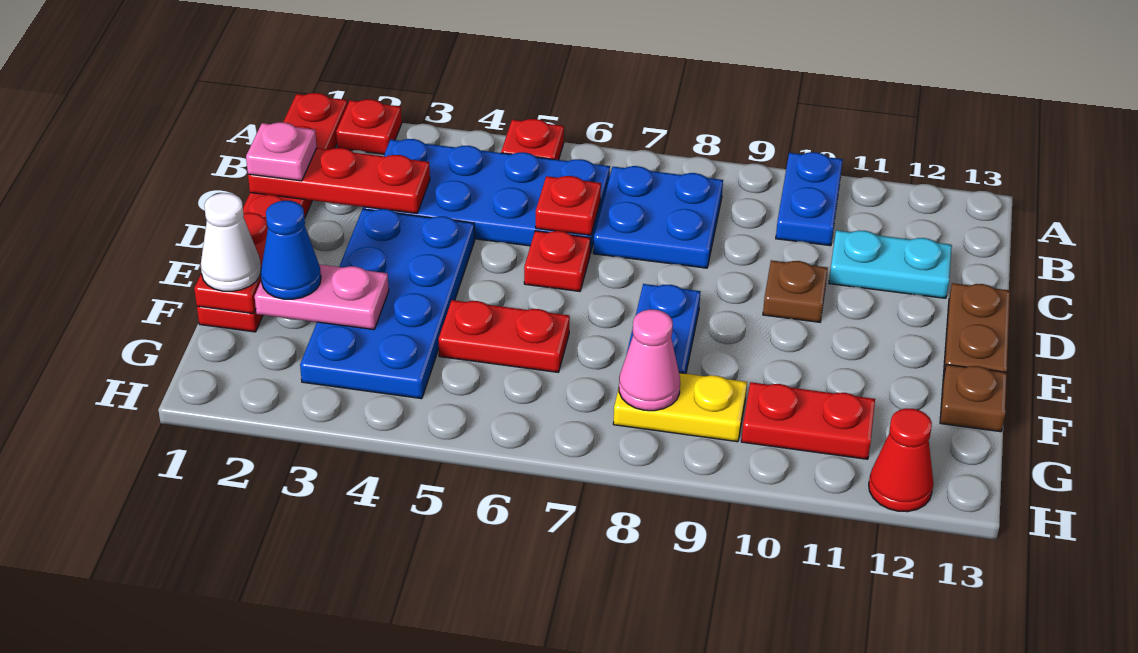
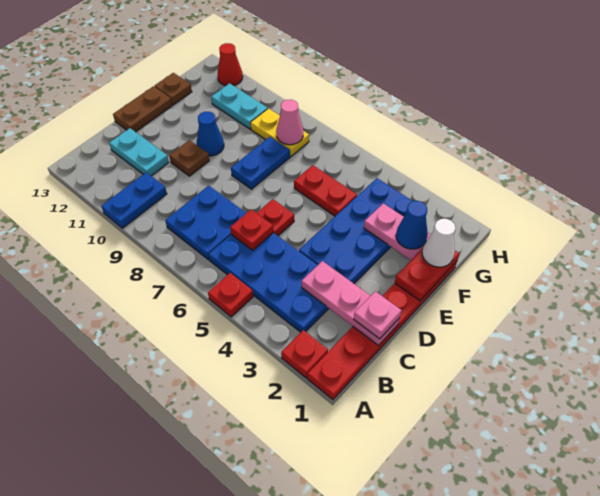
red 1x3 plate [248,148,430,213] -> pink 1x3 plate [302,261,400,346]
none -> blue 1x1 cone [197,112,224,156]
red 1x2 plate [741,382,875,459] -> cyan 1x2 plate [211,83,268,129]

